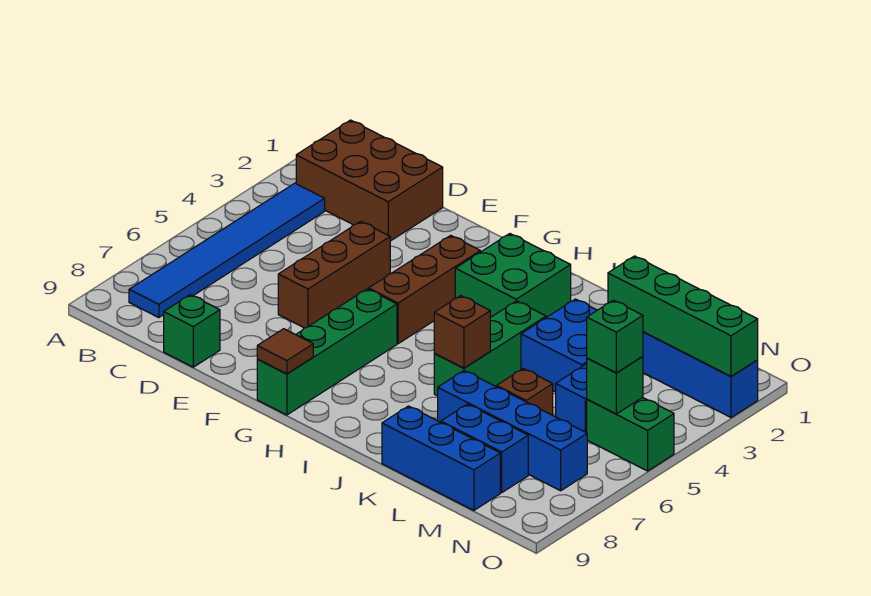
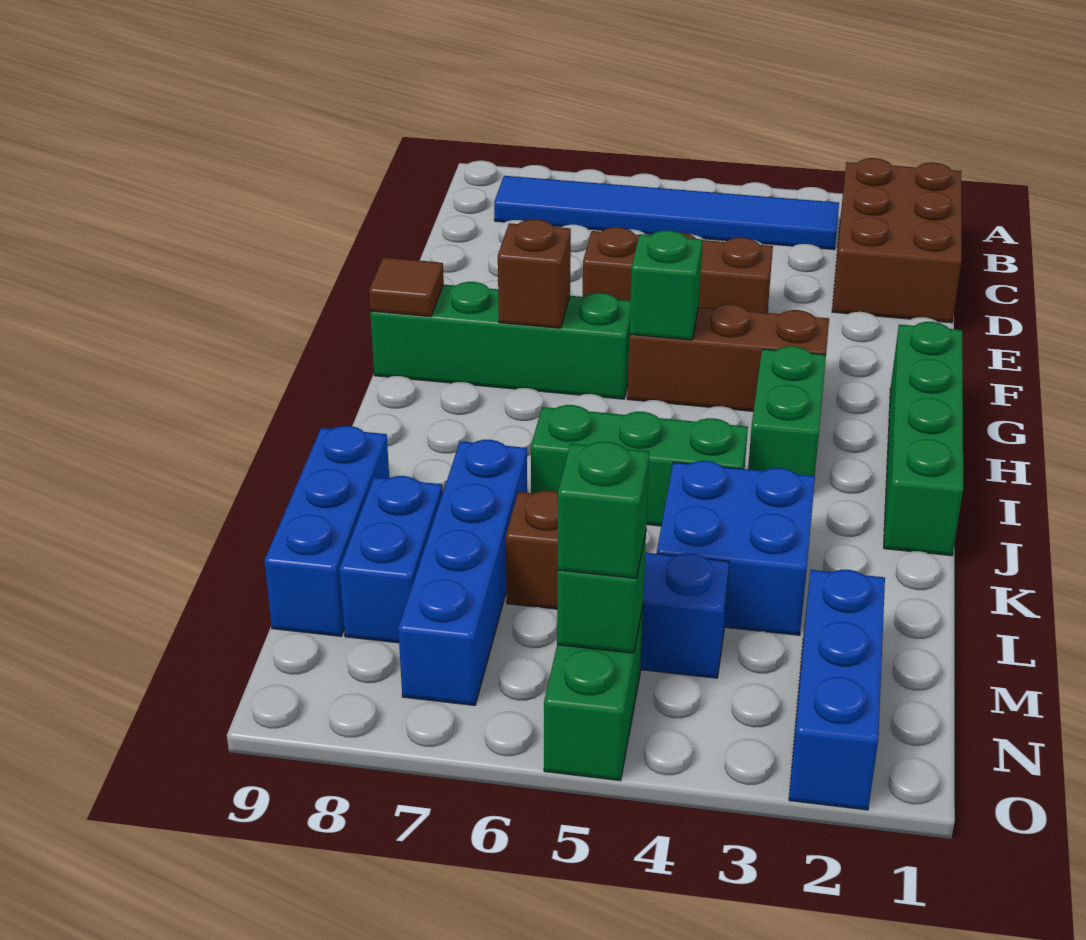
green 1x1 brick [164,295,220,367] -> green 1x1 brick moved to [629,230,702,340]
green 2x2 brick [455,234,571,318] -> green 1x2 brick [748,346,826,476]
brown 1x1 brick [434,296,490,368] -> brown 1x1 brick moved to [498,220,571,328]
green 1x4 brick [608,256,758,376] -> green 1x4 brick moved to [884,322,963,556]

